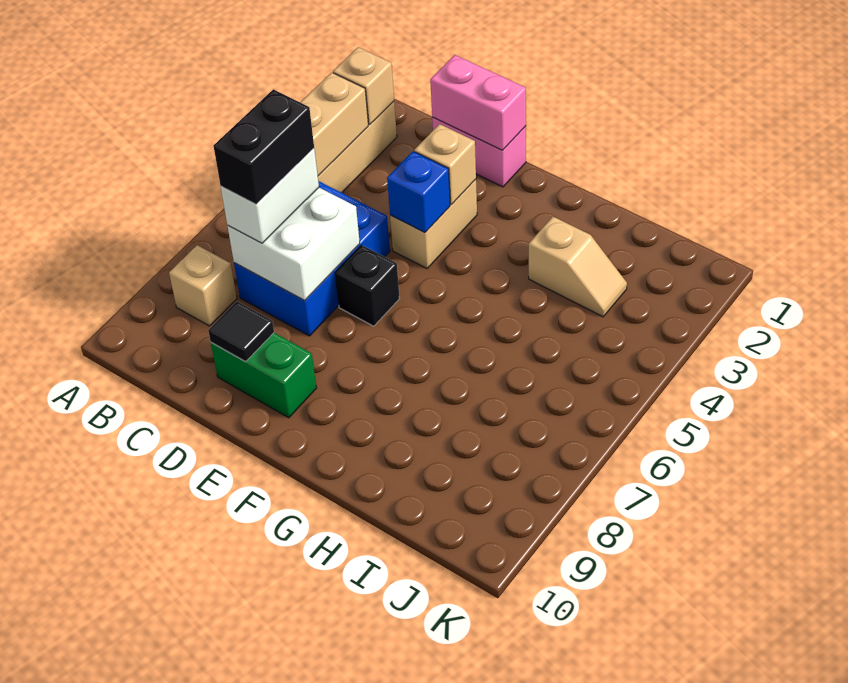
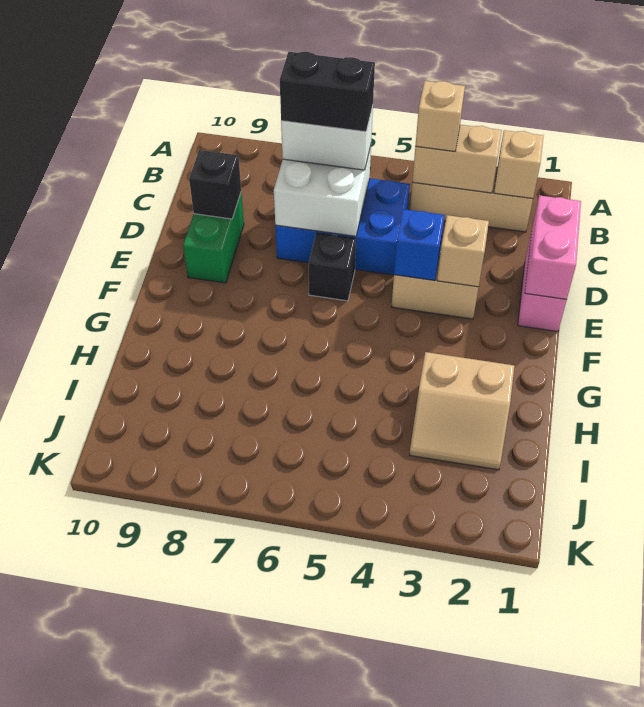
tan 1x1 brick [169,245,237,326] -> tan 1x1 brick moved to [415,81,465,152]
black 1x1 tile [208,301,274,362] -> black 1x1 brick [189,150,241,219]
tan 1x2 slope [529,217,627,317] -> tan 2x2 slope [409,352,514,470]

